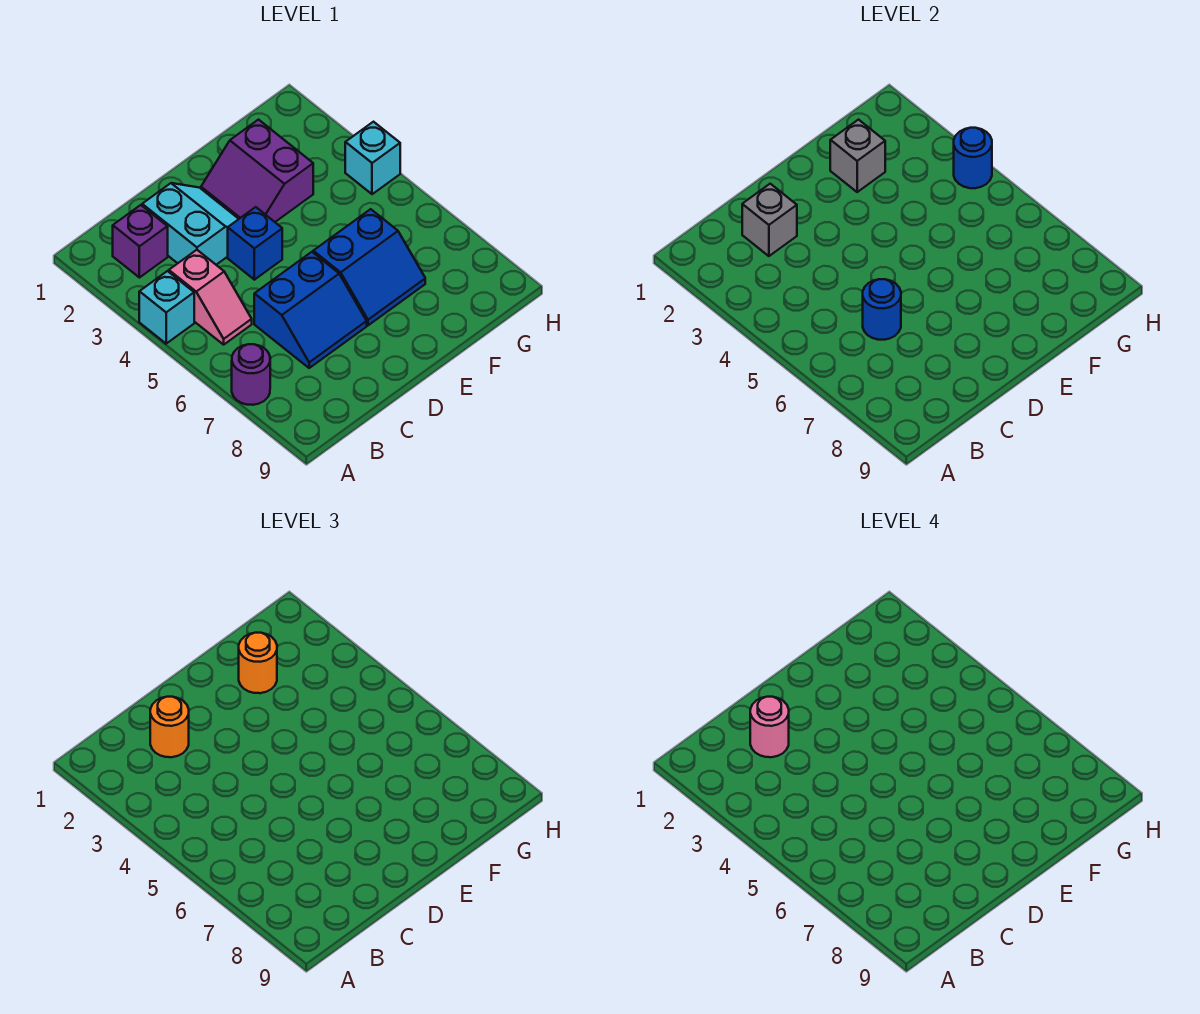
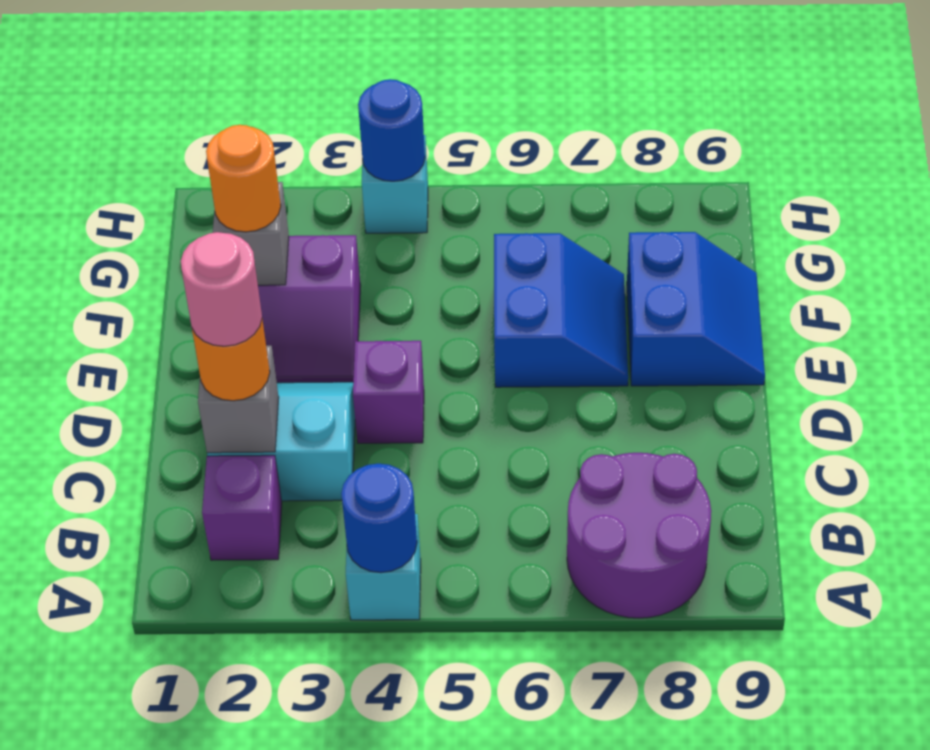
purple 1x1 round brick [232,344,270,405] -> purple 2x2 round brick [567,453,711,618]
pink 1x2 slope [169,250,252,345] -> none
blue 2x2 slope [254,252,367,368] -> blue 2x2 slope moved to [627,232,765,386]
blue 1x1 round brick [863,279,901,340] -> blue 1x1 round brick moved to [341,464,417,573]
blue 1x1 brick [228,207,282,280] -> purple 1x1 brick [353,341,424,443]

